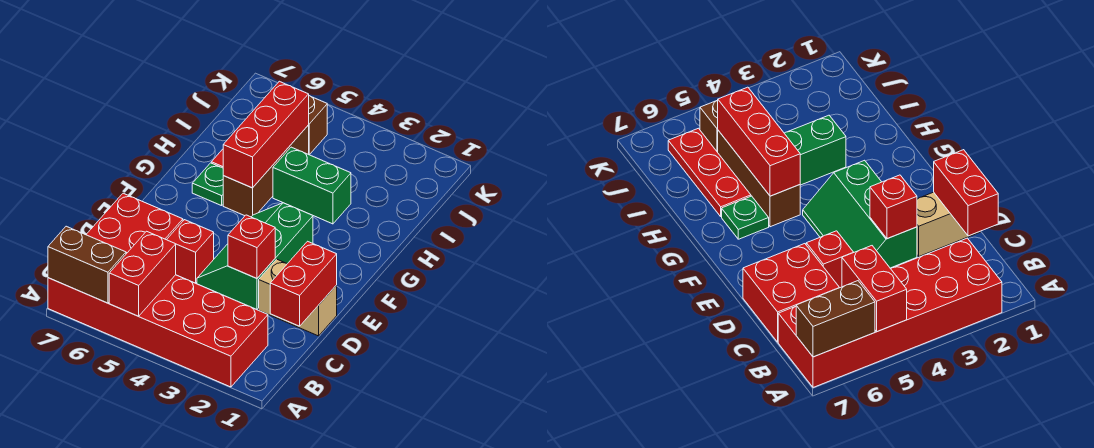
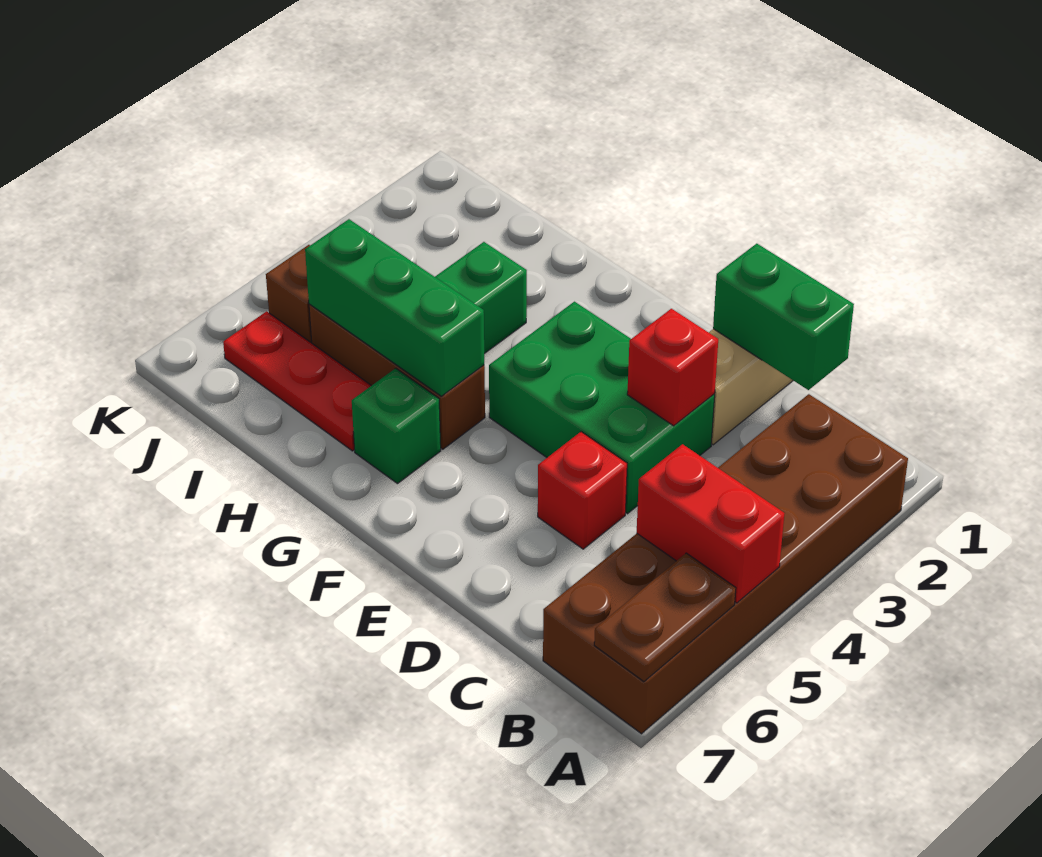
red 2x6 brick [48,275,268,387] -> brown 2x6 brick [543,394,908,734]
brown 1x2 brick [48,226,126,303] -> brown 1x2 plate [594,553,736,682]
red 1x2 brick [270,241,337,326] -> green 1x2 brick [713,244,854,390]
red 2x2 brick [86,193,183,254] -> none
green 2x3 slope [197,203,313,310] -> green 2x3 brick [489,302,715,514]
red 1x3 brick [223,81,309,188] -> green 1x3 brick [305,219,484,396]
green 1x1 plate [192,163,223,206] -> green 1x1 brick [352,368,441,484]

